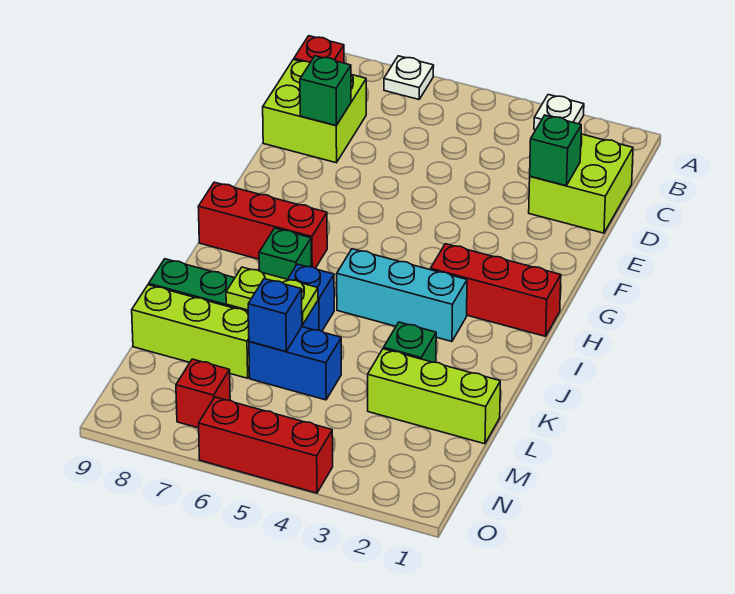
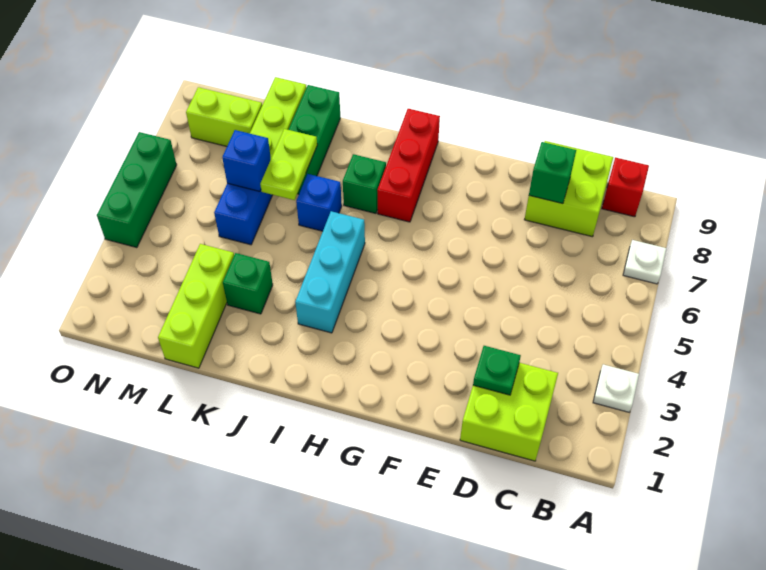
green 1x1 brick [530,115,581,186] -> green 1x1 plate [473,346,521,395]
red 1x3 brick [431,244,561,336] -> none
none -> lime 1x2 brick [186,87,262,146]
red 1x1 brick [176,359,230,428] -> none
red 1x3 brick [199,397,333,493] -> green 1x3 brick [97,132,177,248]

